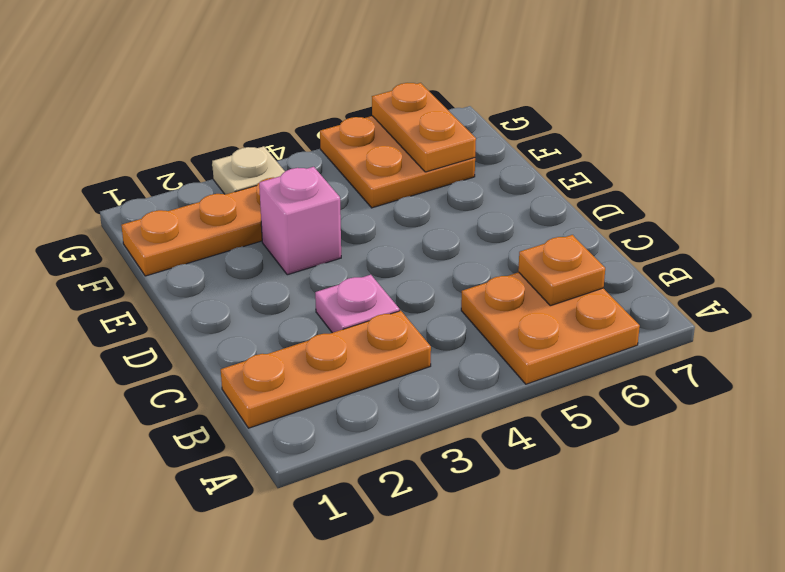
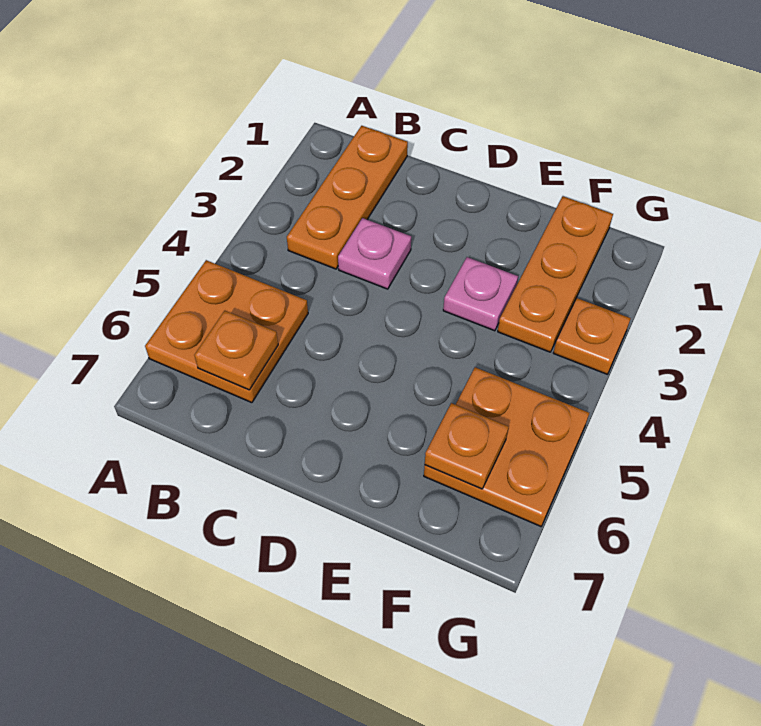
pink 1x1 brick [259,167,341,275] -> pink 1x1 plate [443,257,518,331]
orange 1x2 plate [372,83,476,172] -> orange 1x1 plate [425,403,509,489]
tan 1x1 plate [212,146,285,194] -> orange 1x1 plate [553,298,631,374]

